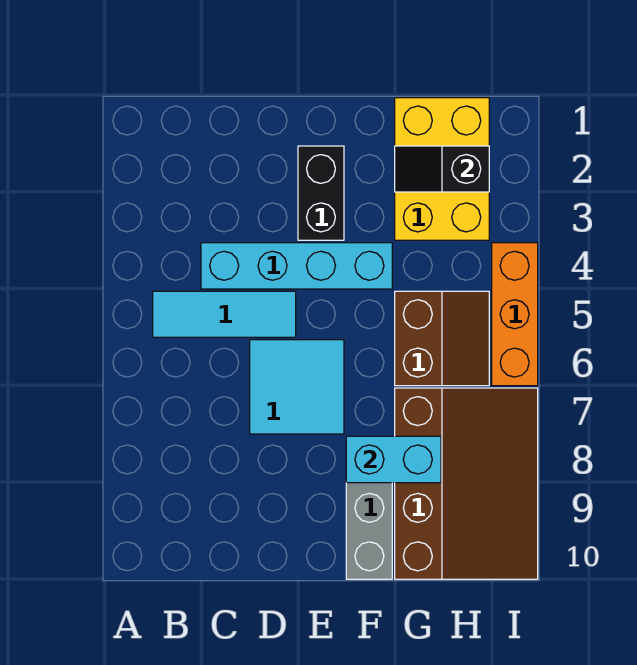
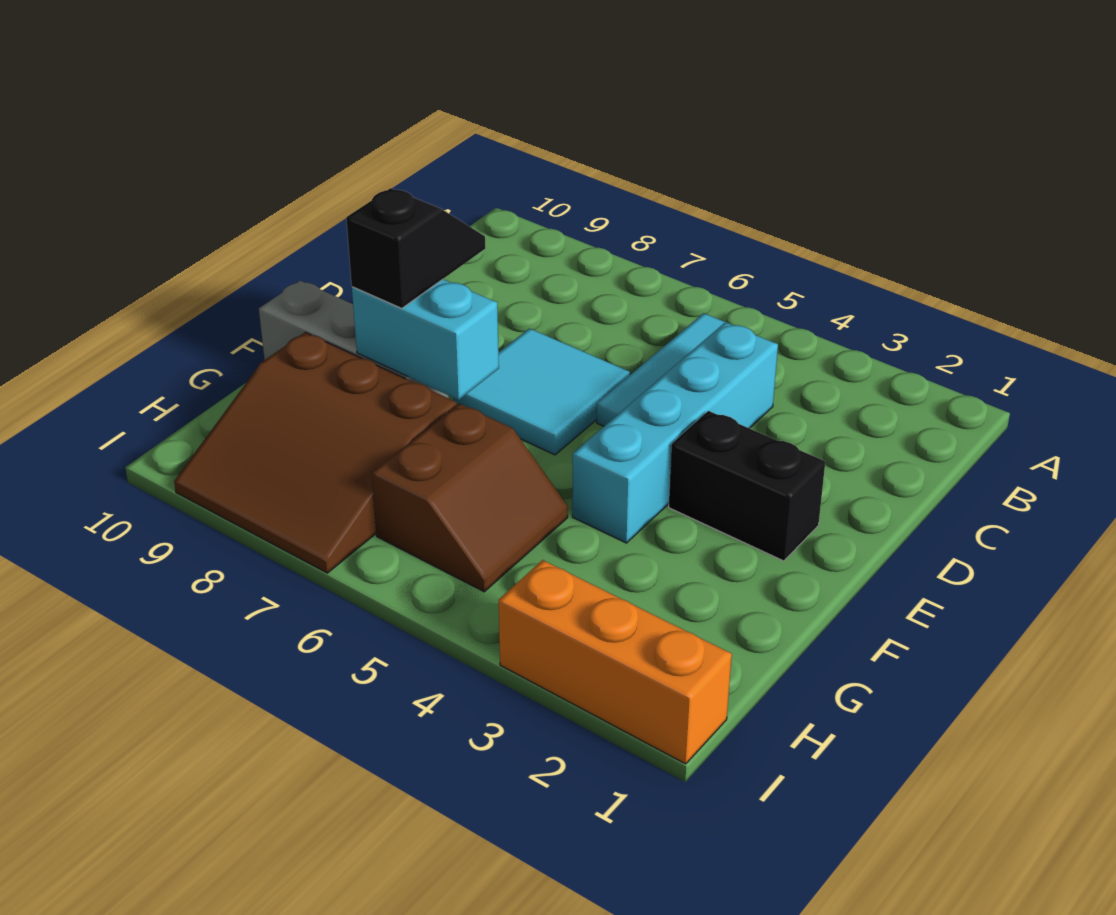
cyan 1x2 brick [346,436,441,483] -> cyan 1x2 brick turned to [352,279,499,400]
yellow 2x3 brick [395,98,489,240] -> none
black 1x2 slope [395,146,489,192] -> black 1x2 slope moved to [346,188,485,308]
brown 2x2 slope [395,291,489,386] -> brown 2x2 slope turned to [372,404,568,592]
brown 3x4 slope [395,388,538,579] -> brown 3x3 slope [174,332,457,573]
orange 1x3 brick [492,243,538,386] -> orange 1x3 brick moved to [498,560,732,764]

